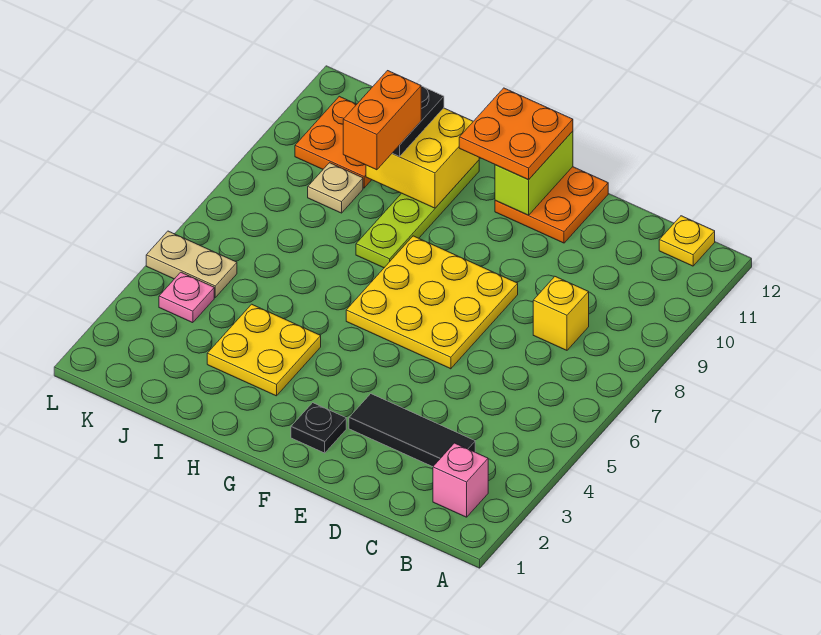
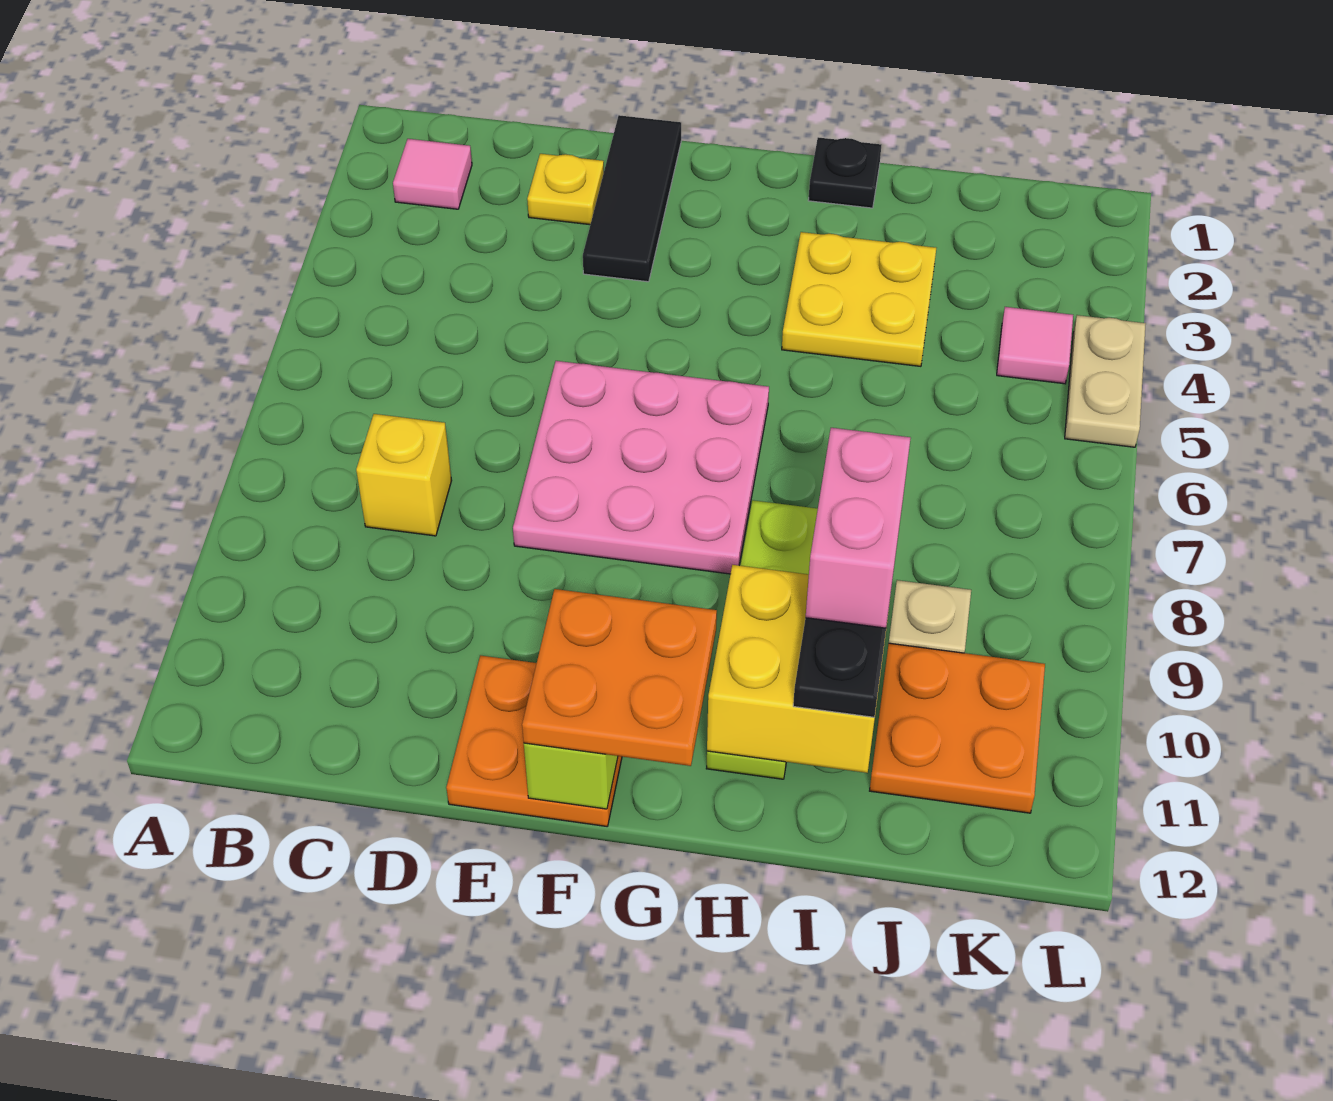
pink 1x1 brick [433,443,488,517] -> pink 1x1 tile [393,139,472,209]
yellow 1x1 plate [659,216,715,266] -> yellow 1x1 plate moved to [527,154,604,225]
black 1x3 tile [349,394,475,467] -> black 1x3 tile turned to [583,115,681,282]
yellow 3x3 plate [346,236,518,369] -> pink 3x3 plate [513,361,769,574]
black 1x1 plate [291,403,346,453] -> black 1x1 plate moved to [808,137,881,208]
orange 1x2 brick [343,71,421,170] -> pink 1x2 brick [806,428,910,628]
pink 1x1 plate [159,272,214,323] -> pink 1x1 tile [997,307,1073,384]
tan 1x2 plate [146,231,237,297] -> tan 1x2 plate turned to [1065,315,1146,447]

